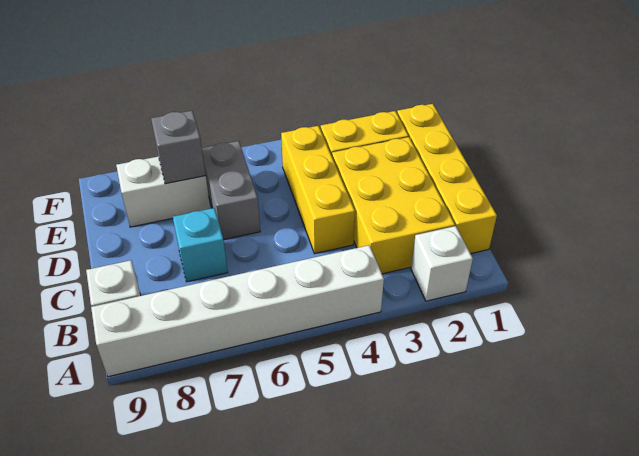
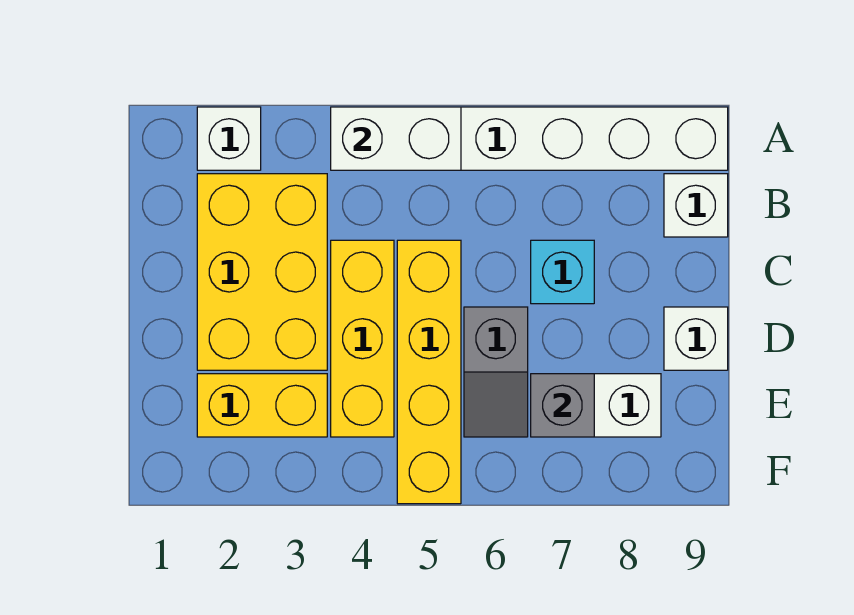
none -> white 1x2 brick [331,107,461,170]
yellow 1x4 brick [397,104,497,254] -> yellow 1x4 brick moved to [397,240,461,504]
grey 1x2 brick [202,141,260,240] -> grey 1x2 slope [464,307,528,437]
none -> white 1x1 brick [664,307,728,370]

